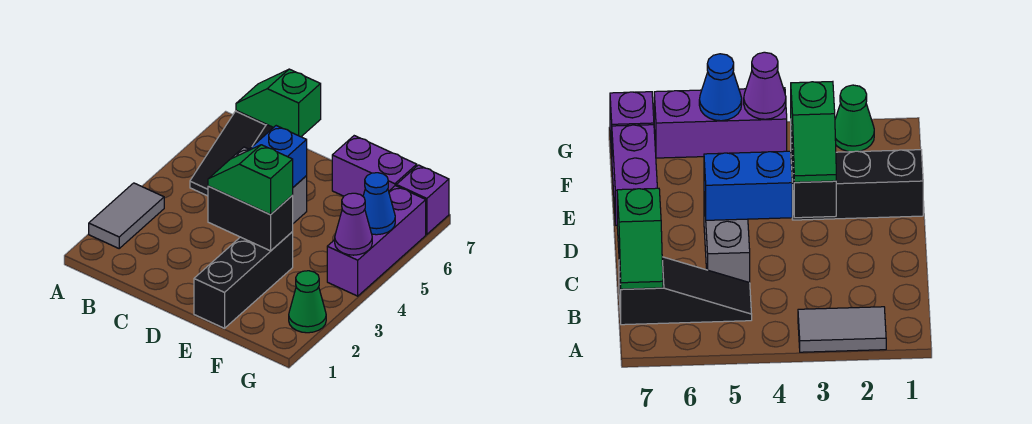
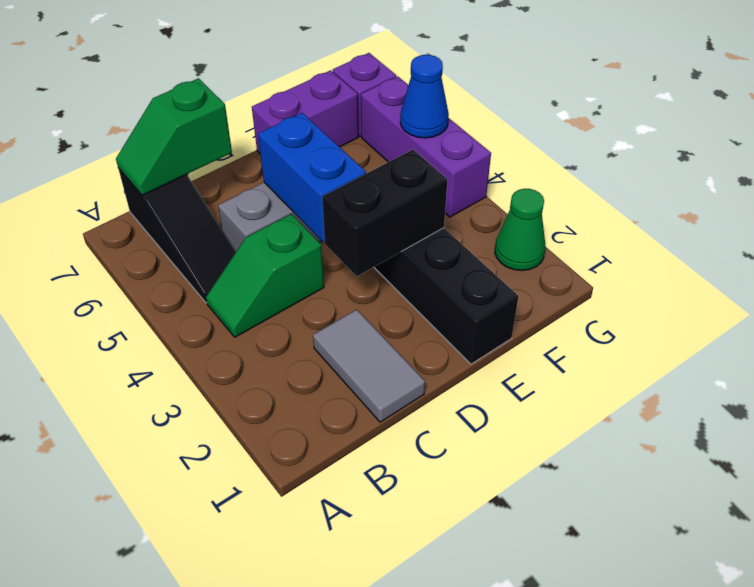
grey 1x2 tile [89,183,164,248] -> grey 1x2 tile moved to [313,309,425,422]
green 1x2 slope [208,145,293,215] -> green 1x2 slope moved to [206,214,324,337]
purple 1x1 cone [335,193,372,255] -> none

